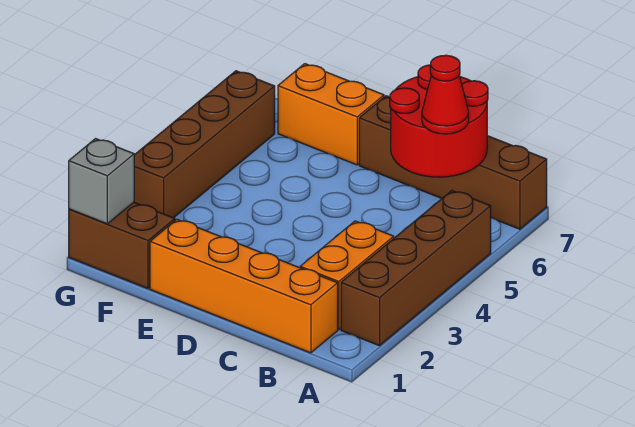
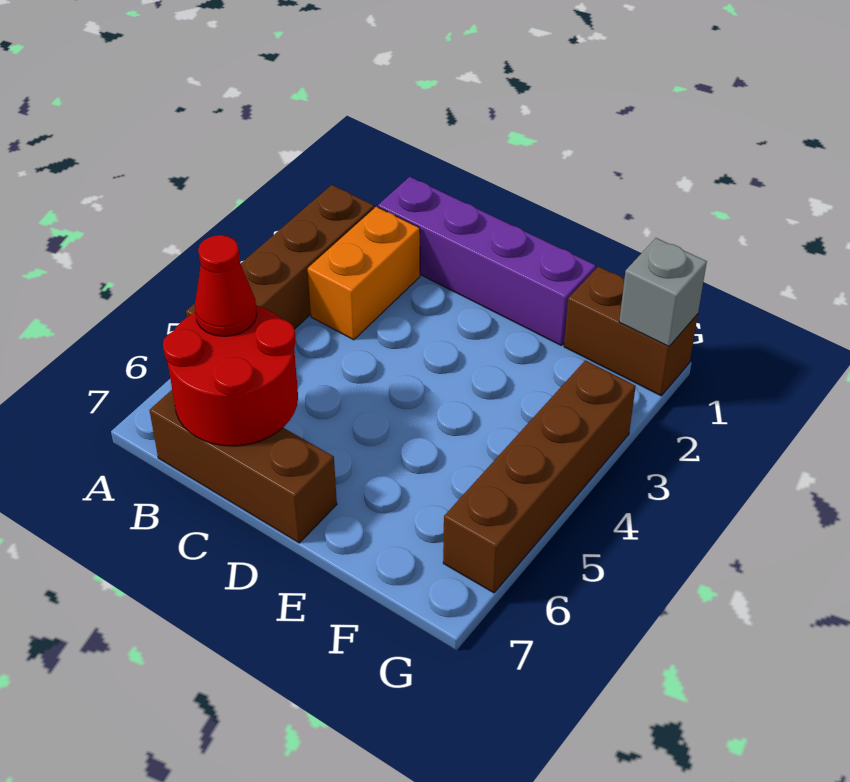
brown 1x4 brick [359,96,547,229] -> brown 1x3 brick [149,390,337,543]
orange 1x4 brick [150,219,338,353] -> purple 1x4 brick [378,177,596,346]
orange 1x2 brick [278,64,384,165] -> none

